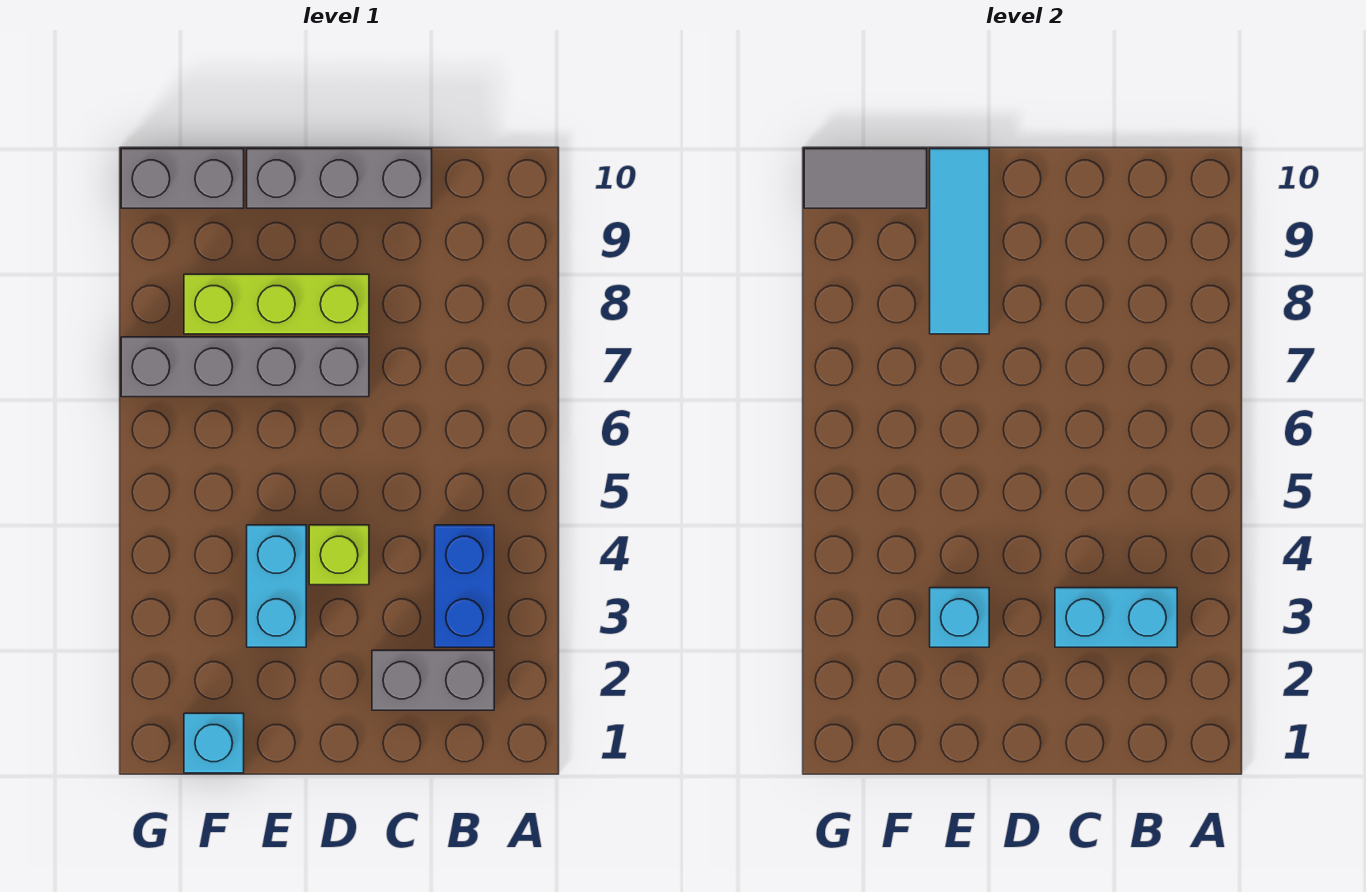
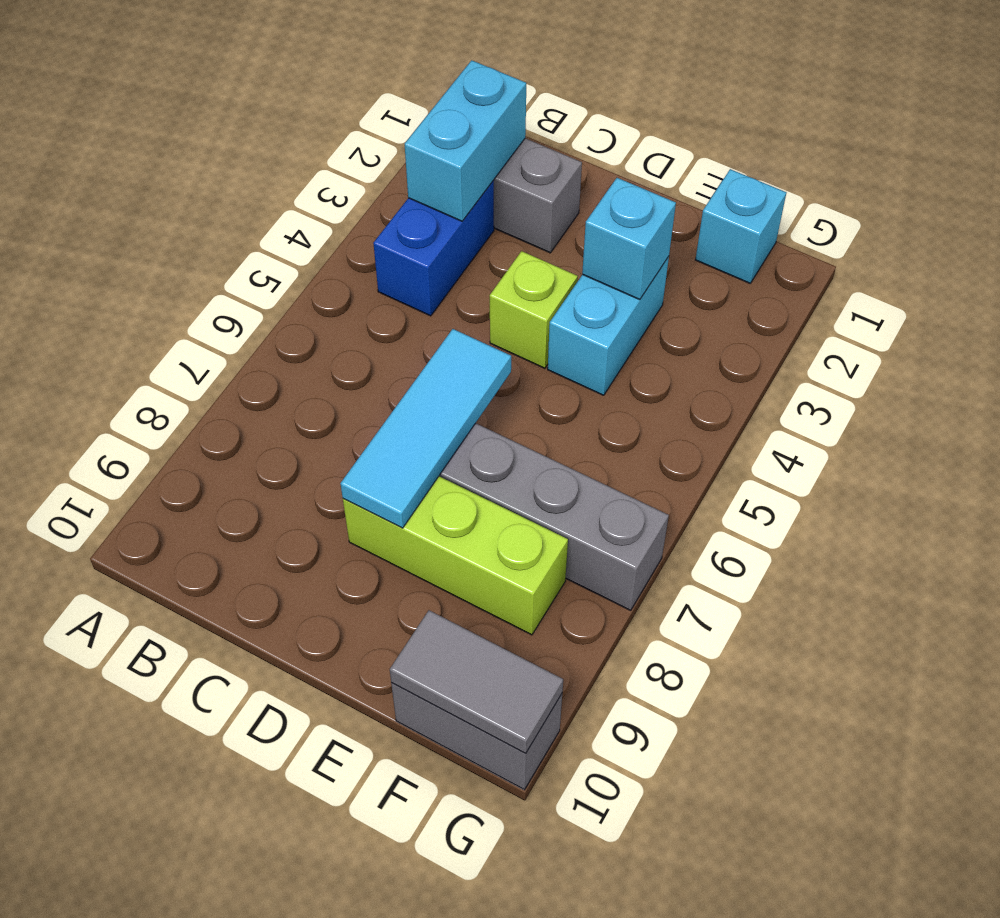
cyan 1x2 brick [1055,588,1177,647] -> cyan 1x2 brick turned to [405,60,526,221]
grey 1x3 brick [247,149,432,208] -> none
cyan 1x3 tile [930,149,989,334] -> cyan 1x3 tile moved to [340,329,511,528]

